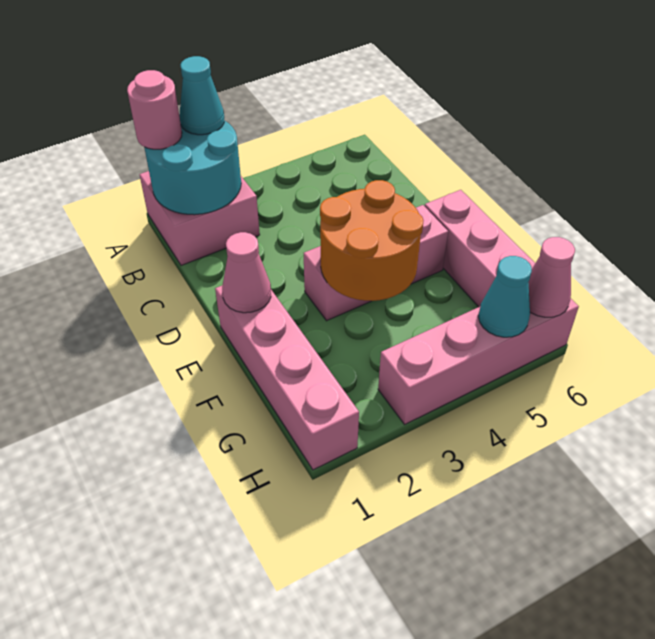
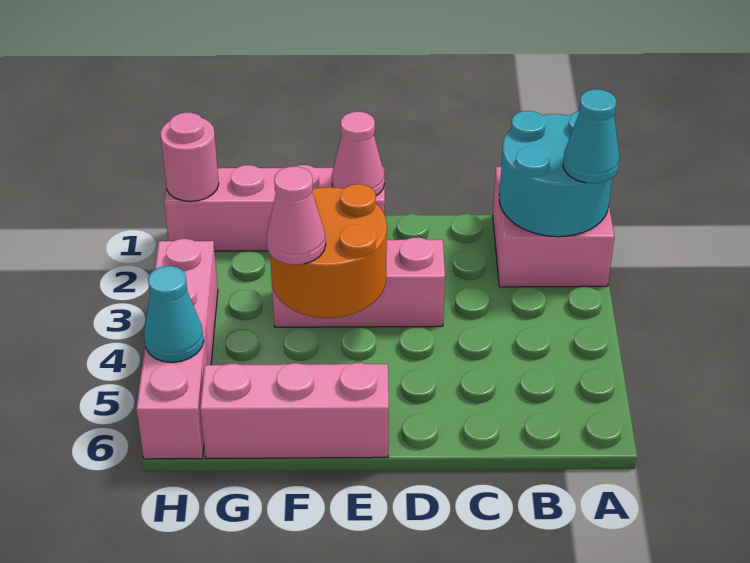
pink 1x1 round brick [127,70,182,149] -> pink 1x1 round brick moved to [160,113,219,201]
pink 1x3 brick [304,205,448,321] -> pink 1x3 brick turned to [272,238,445,327]
pink 1x1 cone [528,237,575,317] -> pink 1x1 cone moved to [267,167,326,265]

